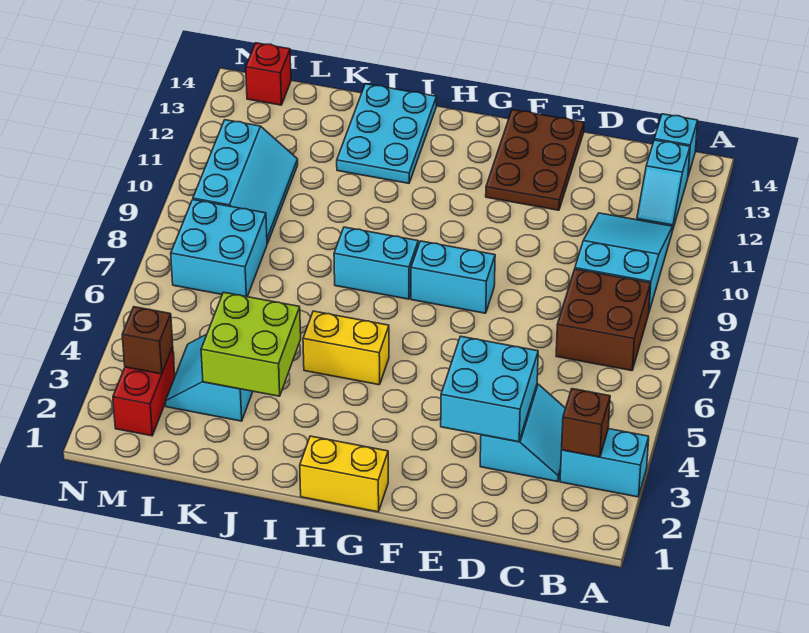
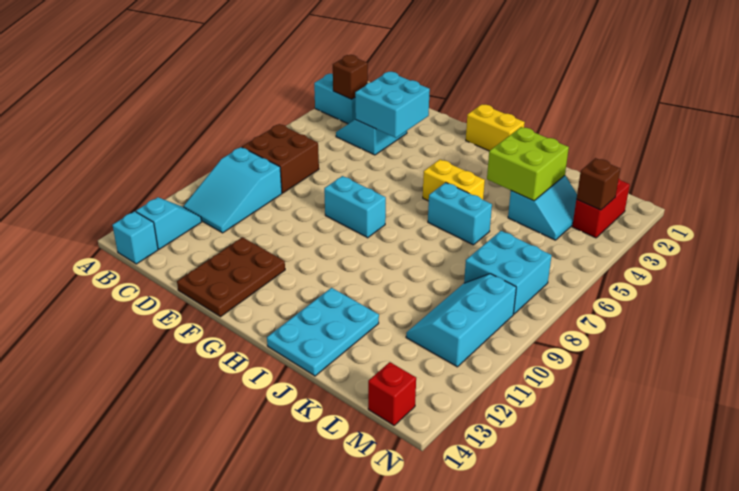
cyan 1x2 brick [334,227,418,299] -> cyan 1x2 brick moved to [428,183,492,245]

